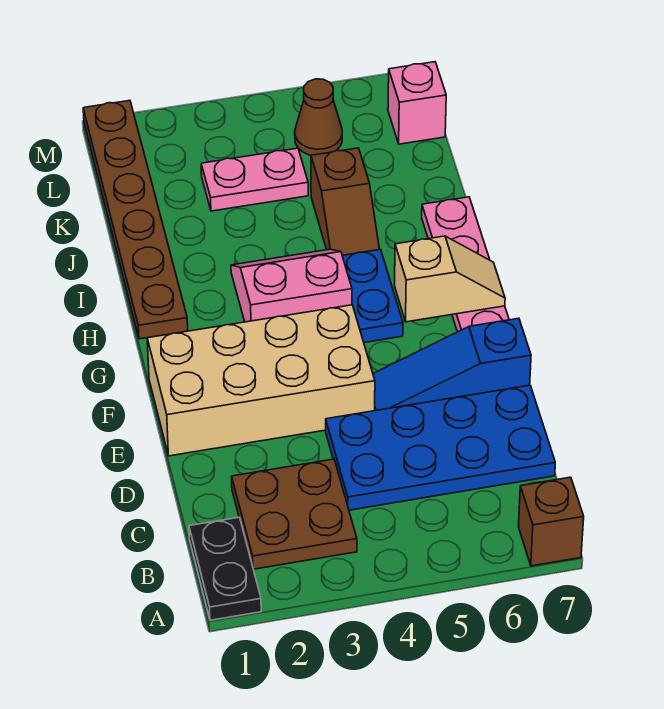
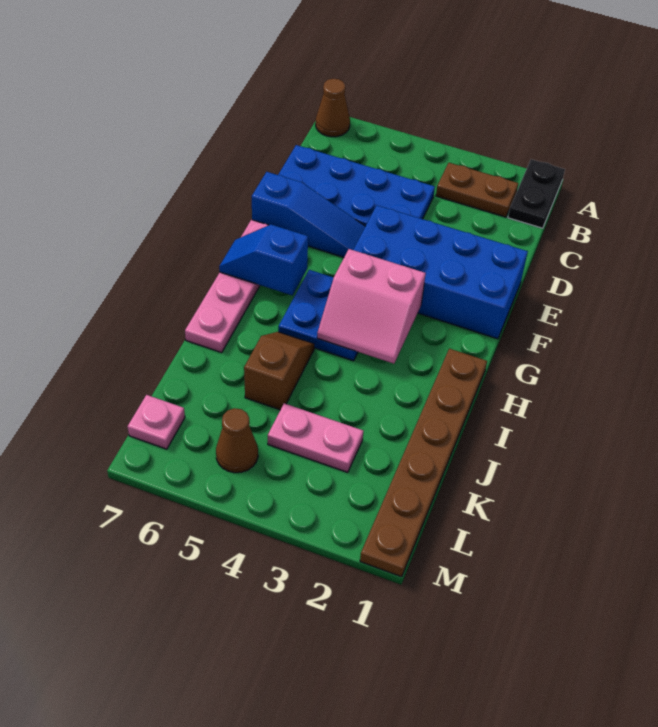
brown 1x1 brick [519,477,584,566] -> brown 1x1 cone [316,79,350,137]
brown 2x2 plate [232,459,357,569] -> brown 1x2 plate [436,163,518,217]
tan 2x4 brick [147,305,375,456] -> blue 2x4 brick [353,205,528,339]
tan 1x2 slope [395,236,505,322] -> blue 1x2 slope [219,225,308,296]
pink 1x1 brick [388,62,446,144] -> pink 1x1 plate [128,395,185,449]

